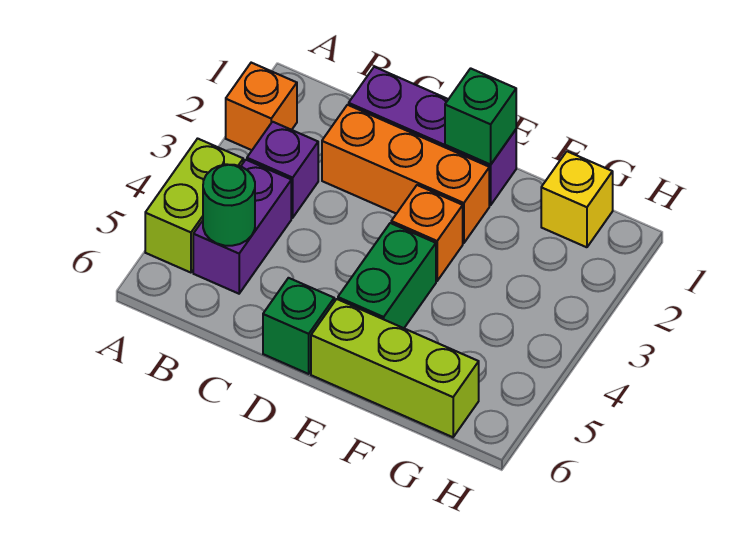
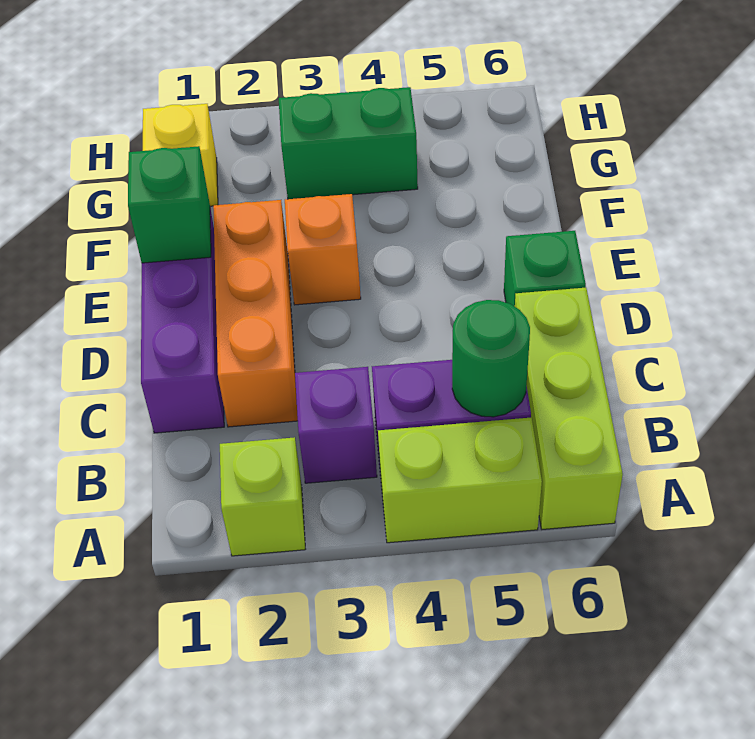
orange 1x1 brick [226,63,297,150] -> lime 1x1 brick [220,437,305,556]
green 1x2 brick [338,223,436,328] -> green 1x2 brick moved to [279,87,418,199]
lime 1x3 brick [311,299,479,437] -> lime 1x3 brick moved to [515,288,623,529]

